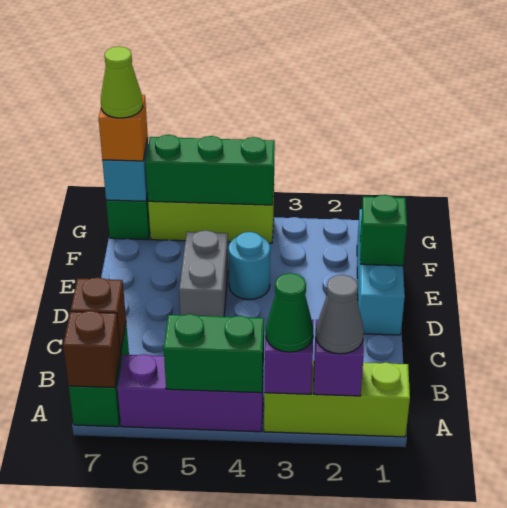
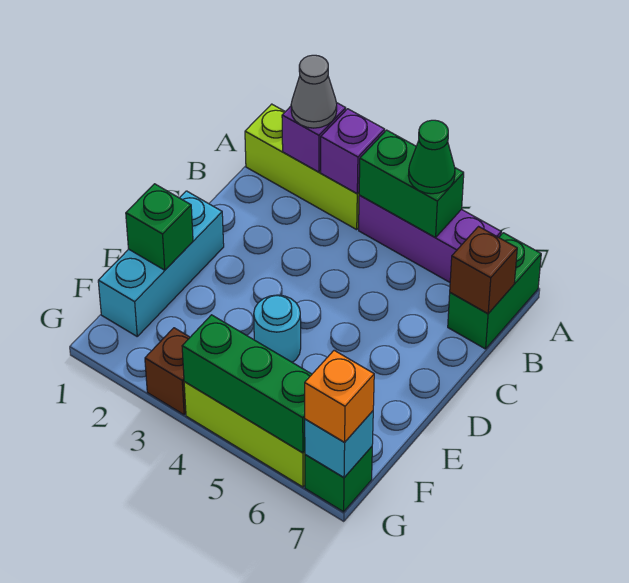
green 1x1 cone [266,273,313,352] -> green 1x1 cone moved to [408,120,455,194]
brown 1x1 brick [63,311,121,388] -> brown 1x1 brick moved to [145,328,190,415]
grey 1x2 brick [179,230,228,317] -> none
lime 1x1 cone [101,47,143,118] -> none

